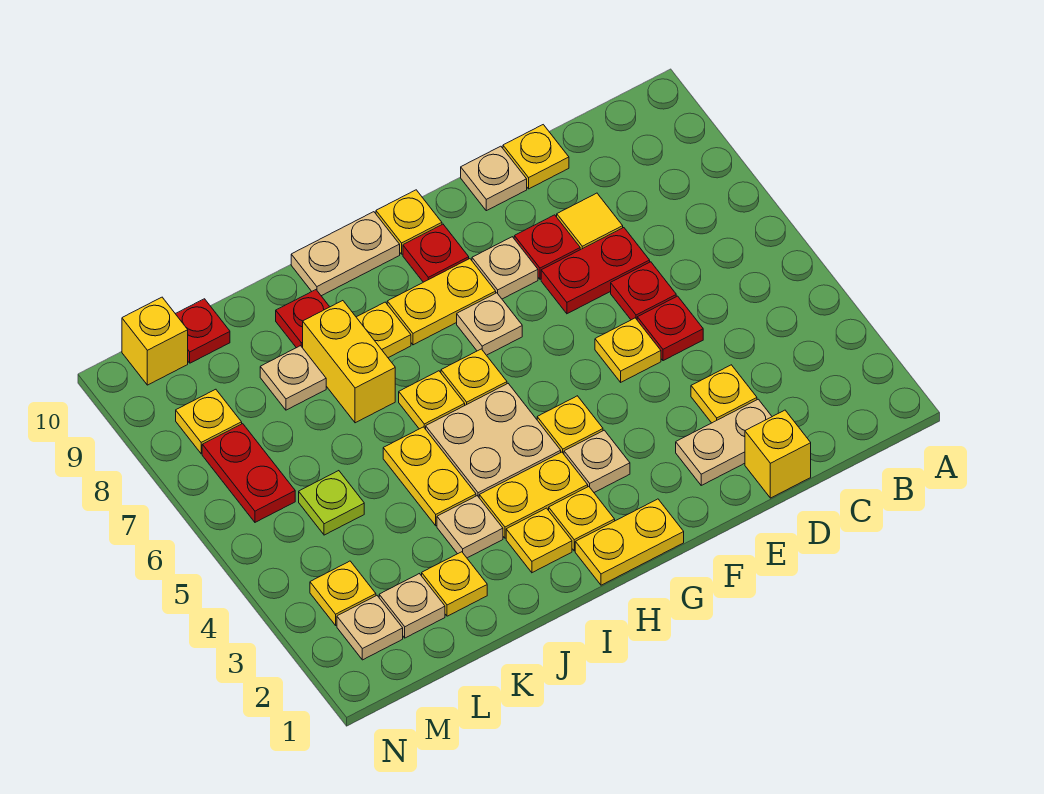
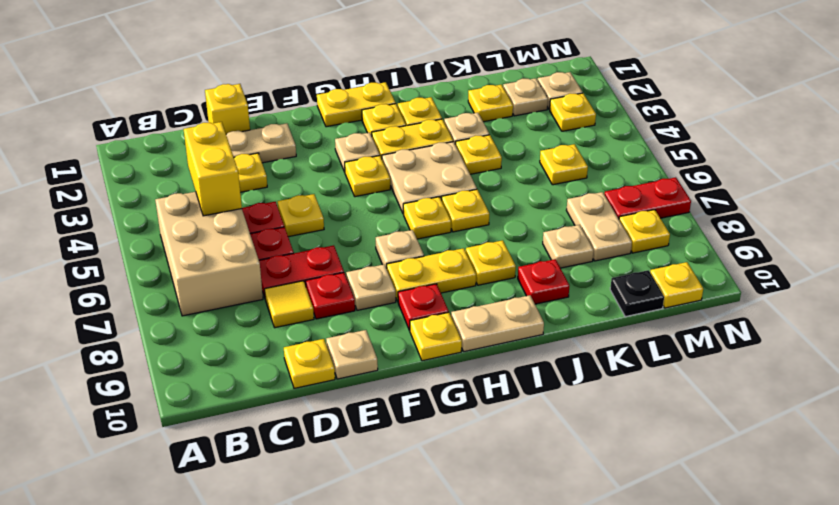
none -> tan 2x3 brick [155,192,263,316]
yellow 1x2 plate [383,427,476,526] -> yellow 1x1 plate [455,135,502,174]
yellow 1x2 brick [303,301,395,423] -> yellow 1x2 brick moved to [184,122,242,216]
lime 1x1 plate [299,471,364,535] -> yellow 1x1 plate [540,144,588,185]
none -> tan 1x2 plate [566,192,632,261]
red 1x1 plate [176,299,230,363] -> black 1x1 plate [610,270,664,317]
red 1x2 plate [202,424,295,522] -> red 1x2 plate turned to [604,177,691,219]
yellow 1x1 brick [122,297,188,385] -> yellow 1x1 plate [650,262,703,308]

